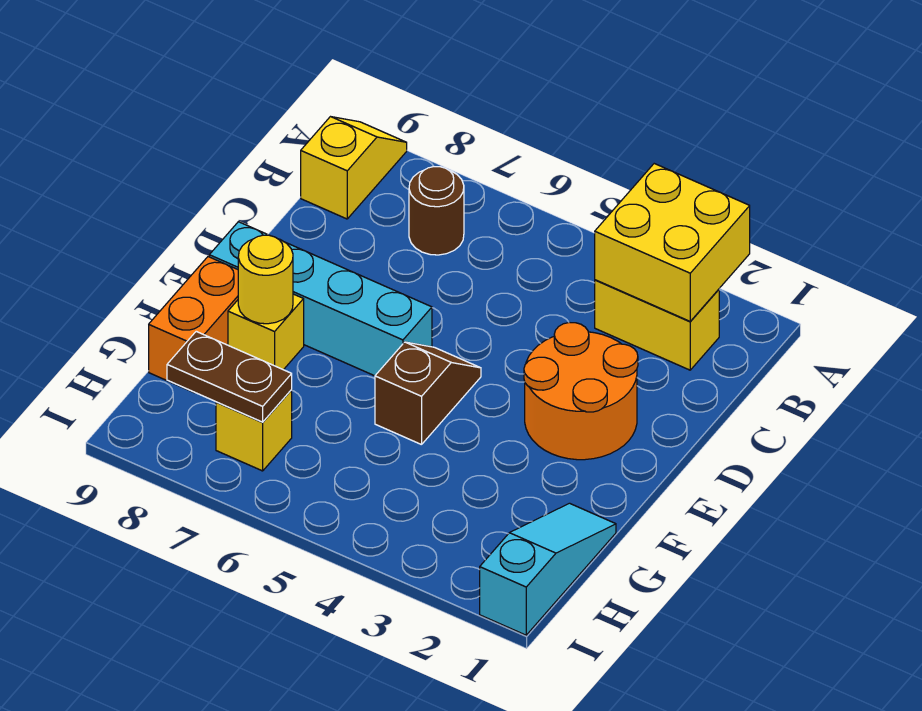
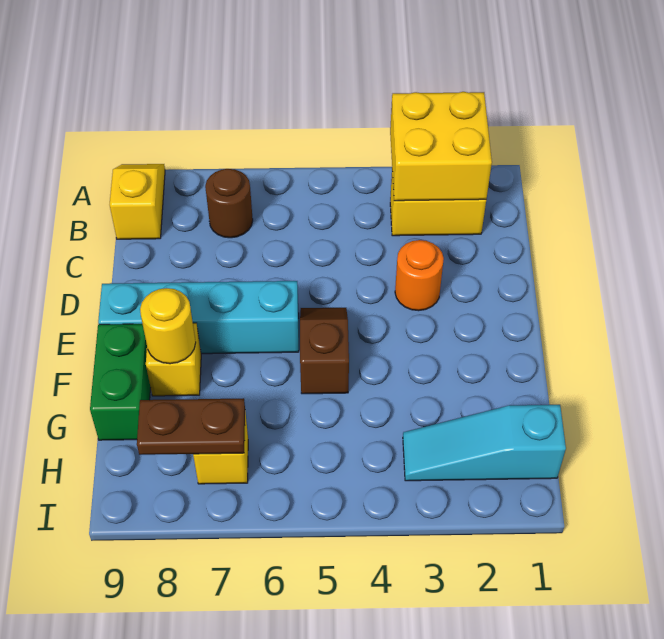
orange 2x2 round brick [524,322,638,460] -> orange 1x1 round brick [395,240,444,311]
orange 1x2 brick [149,257,238,393] -> green 1x2 brick [90,324,151,440]
cyan 1x3 slope [480,503,616,635] -> cyan 1x3 slope turned to [403,405,566,481]

